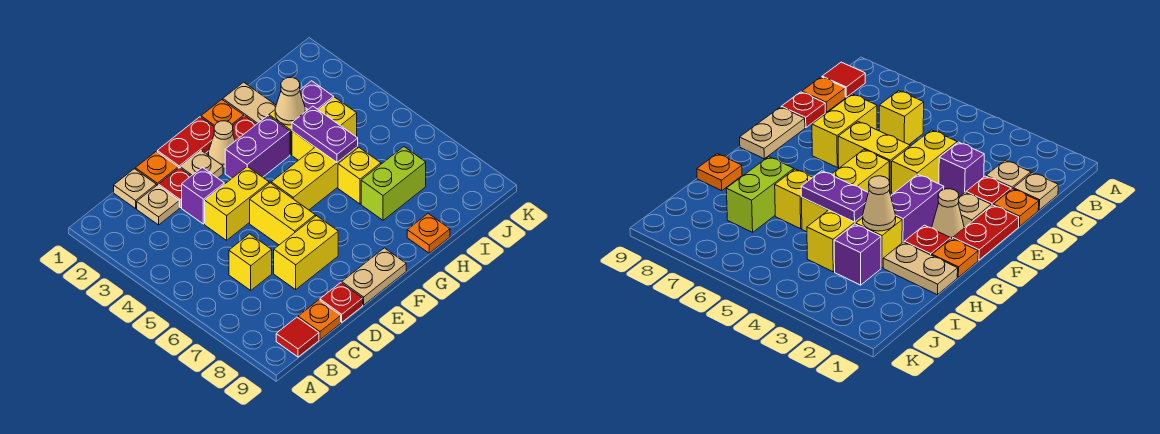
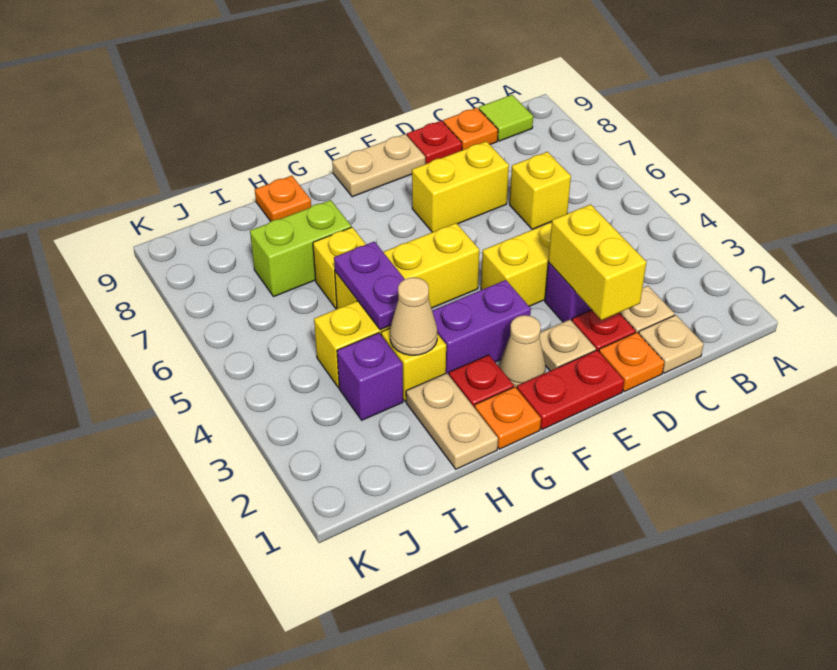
red 1x1 tile [276,317,319,357] -> lime 1x1 tile [479,95,533,141]
yellow 1x2 brick [250,183,315,245] -> yellow 1x2 brick moved to [548,204,646,320]

